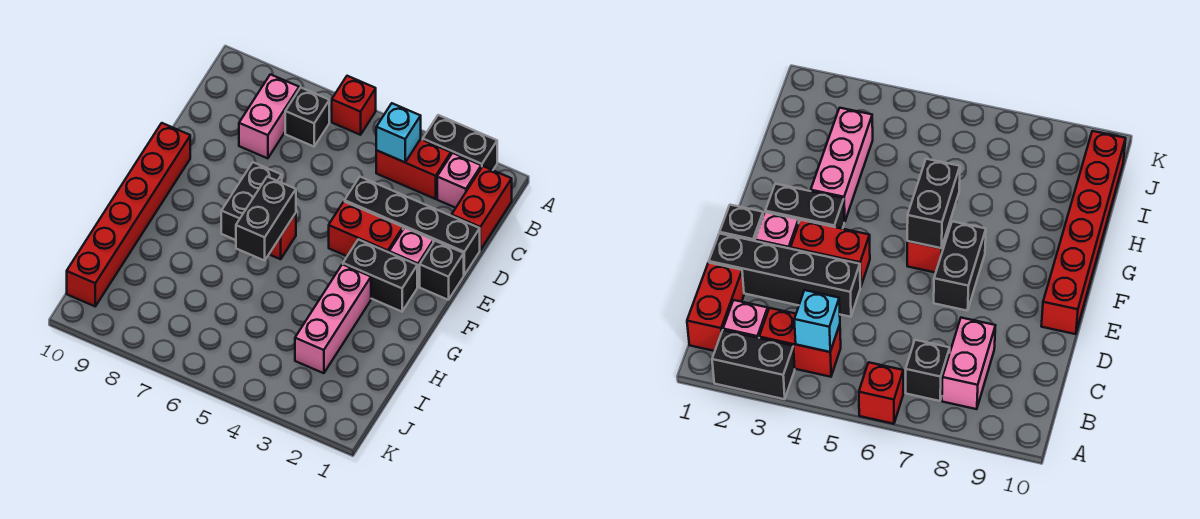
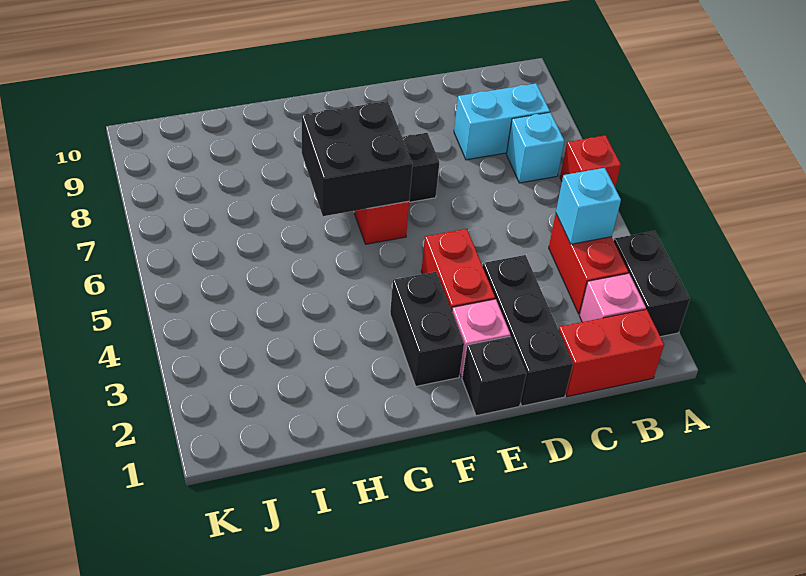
black 1x1 brick [285,88,329,147] -> cyan 1x1 brick [506,112,564,183]
pink 1x2 brick [239,74,299,158] -> cyan 1x2 brick [454,83,550,160]
black 1x4 brick [345,177,480,275] -> black 1x3 brick [483,255,573,406]
red 1x6 brick [67,123,190,306] -> none
black 1x2 brick [236,177,296,261] -> black 2x2 brick [302,101,413,216]
pink 1x3 brick [295,264,371,373] -> none

